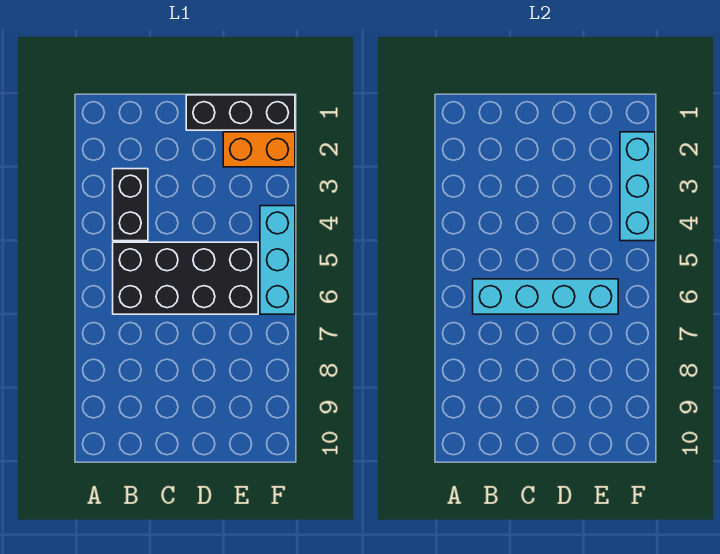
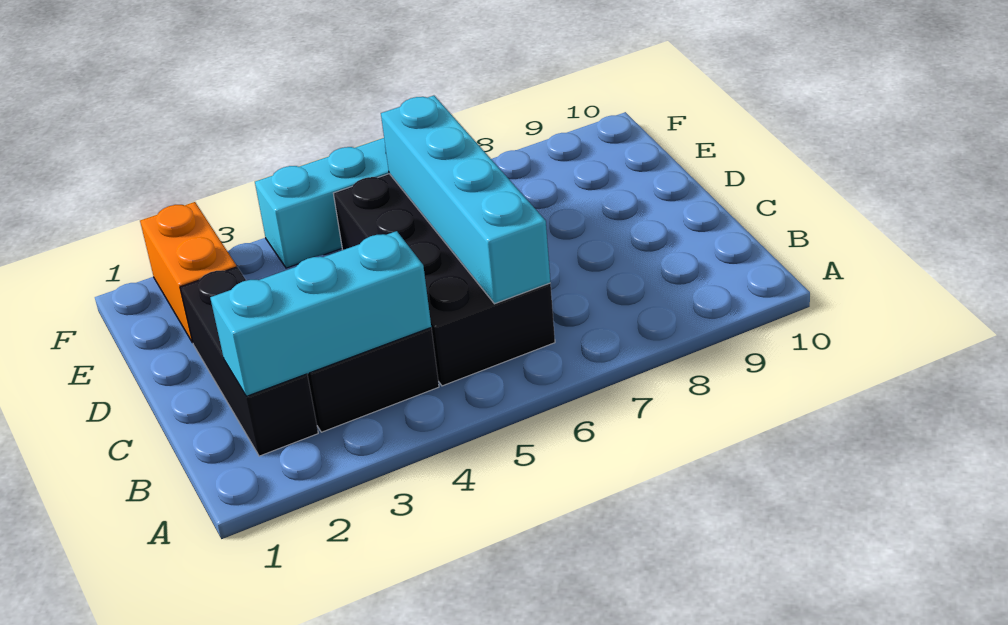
black 1x3 brick [186,95,295,130] -> black 1x3 brick moved to [180,267,318,456]
cyan 1x3 brick [620,132,655,241] -> cyan 1x3 brick moved to [210,231,431,396]

